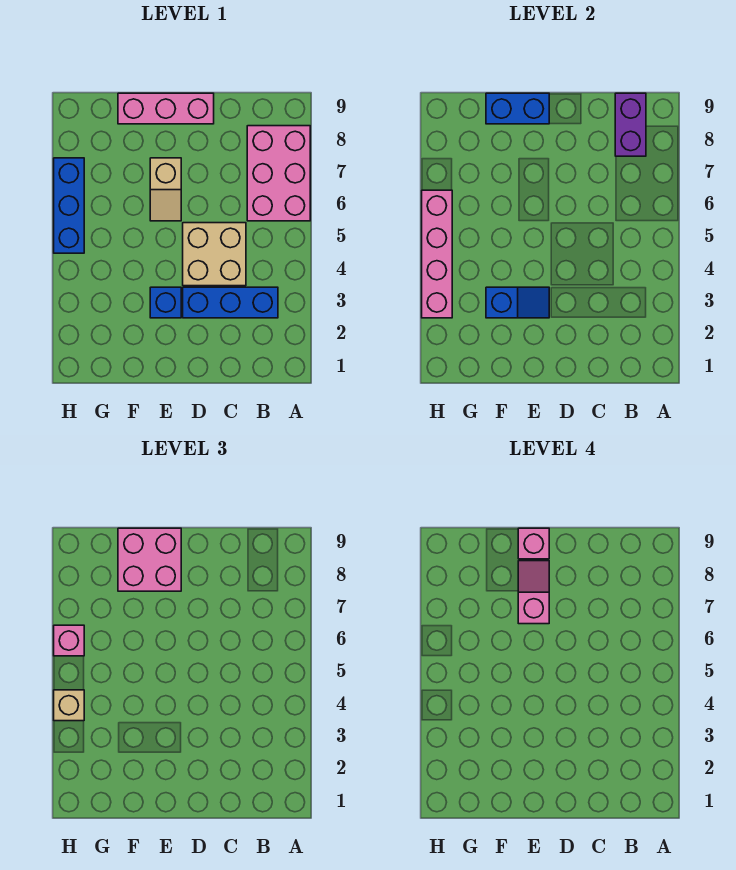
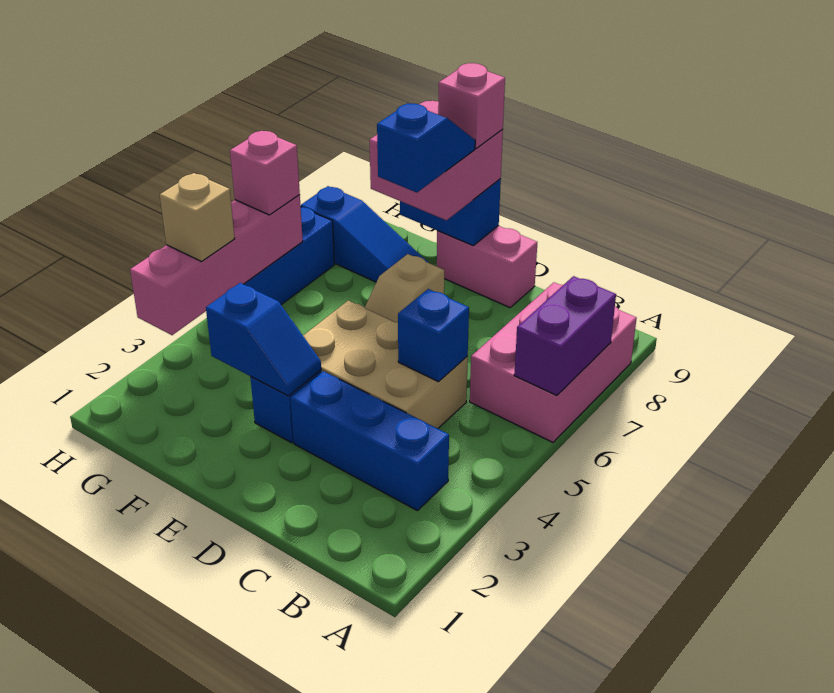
purple 1x2 brick [615,93,646,156] -> purple 1x2 brick moved to [514,276,616,396]
tan 2x2 brick [183,223,246,286] -> tan 2x3 brick [303,300,468,429]
none -> blue 1x1 brick [398,289,469,382]
pink 1x3 brick [118,93,214,124] -> pink 1x2 brick [437,226,537,308]
pink 1x2 slope [518,561,549,624] -> blue 1x2 slope [377,103,475,192]
none -> blue 1x3 slope [300,186,427,282]

